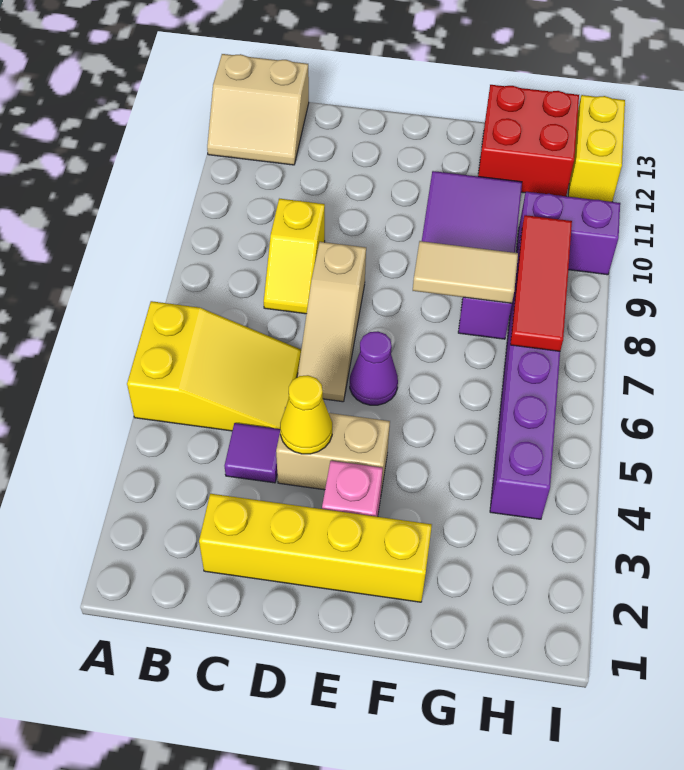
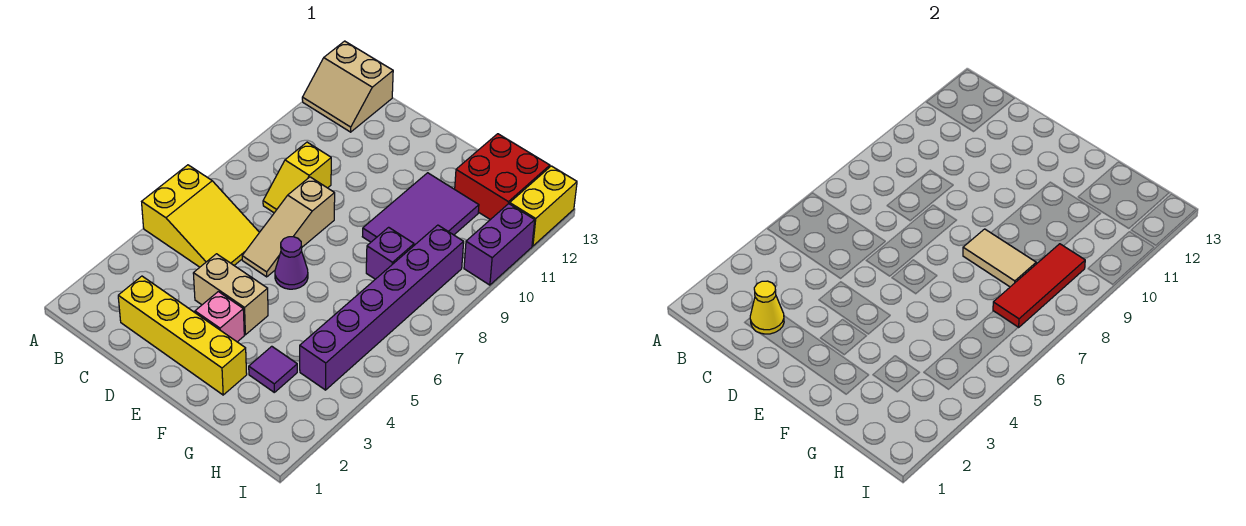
purple 1x1 tile [225,423,280,483] -> purple 1x1 tile moved to [249,346,297,392]
yellow 1x1 cone [280,375,332,454] -> yellow 1x1 cone moved to [750,281,784,334]
purple 1x2 brick [516,192,620,275] -> purple 1x2 brick turned to [464,204,535,285]

